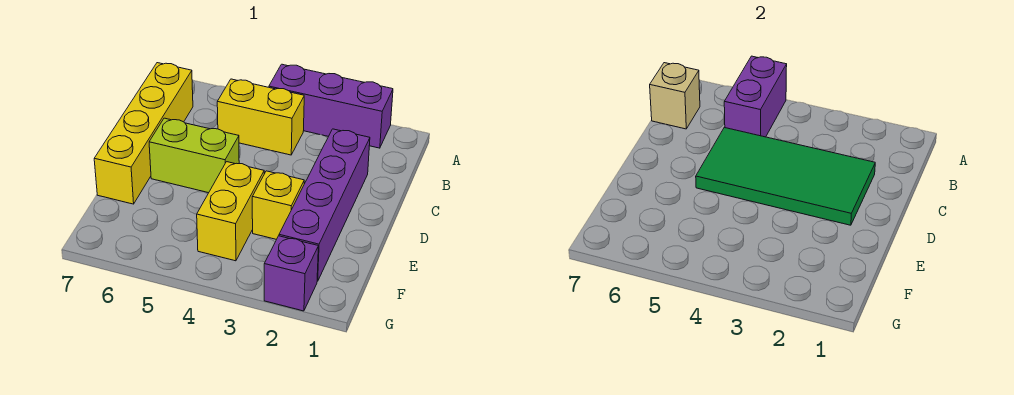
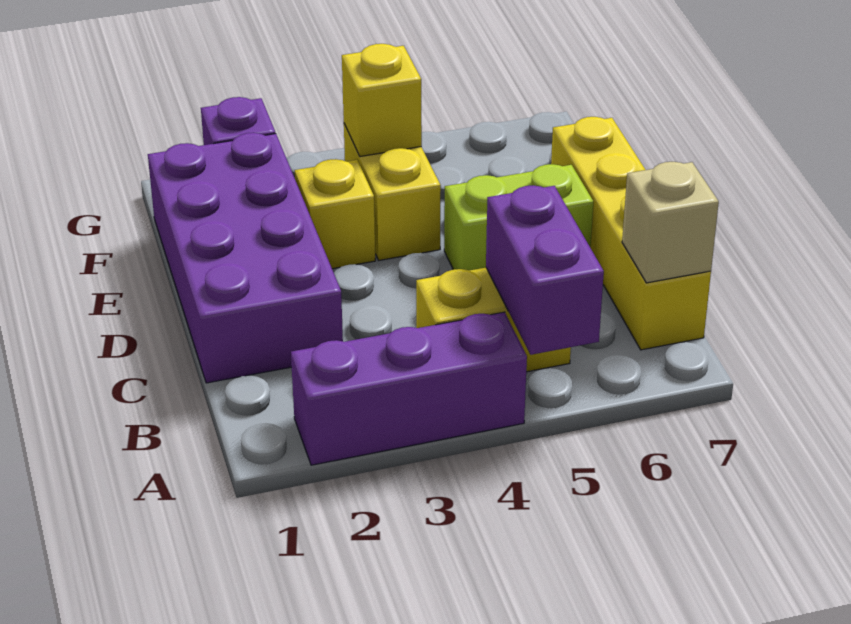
purple 1x4 brick [279,129,370,281] -> purple 2x4 brick [148,133,343,383]
green 2x4 tile [696,128,875,225] -> none
none -> yellow 1x1 brick [342,44,422,157]

